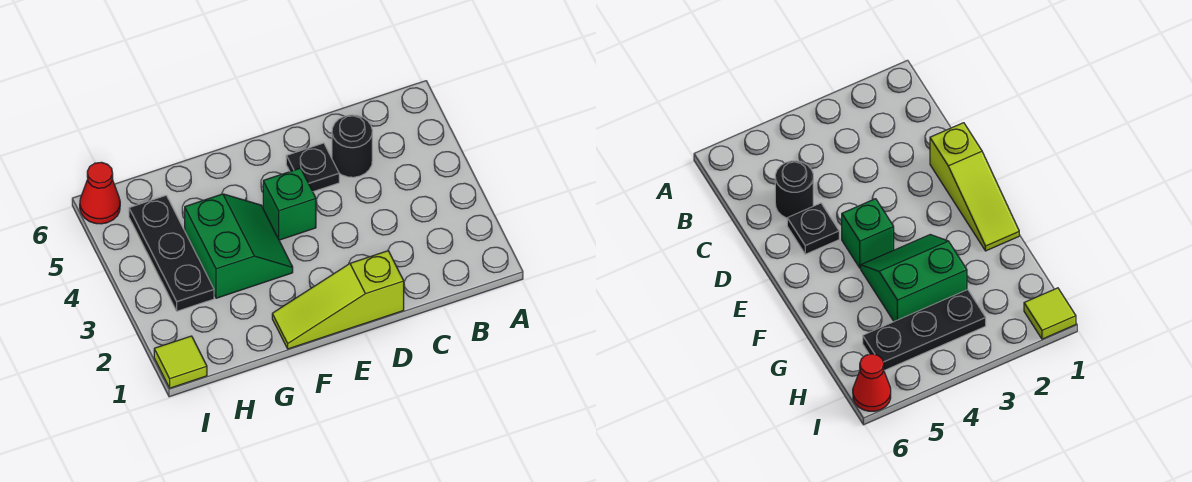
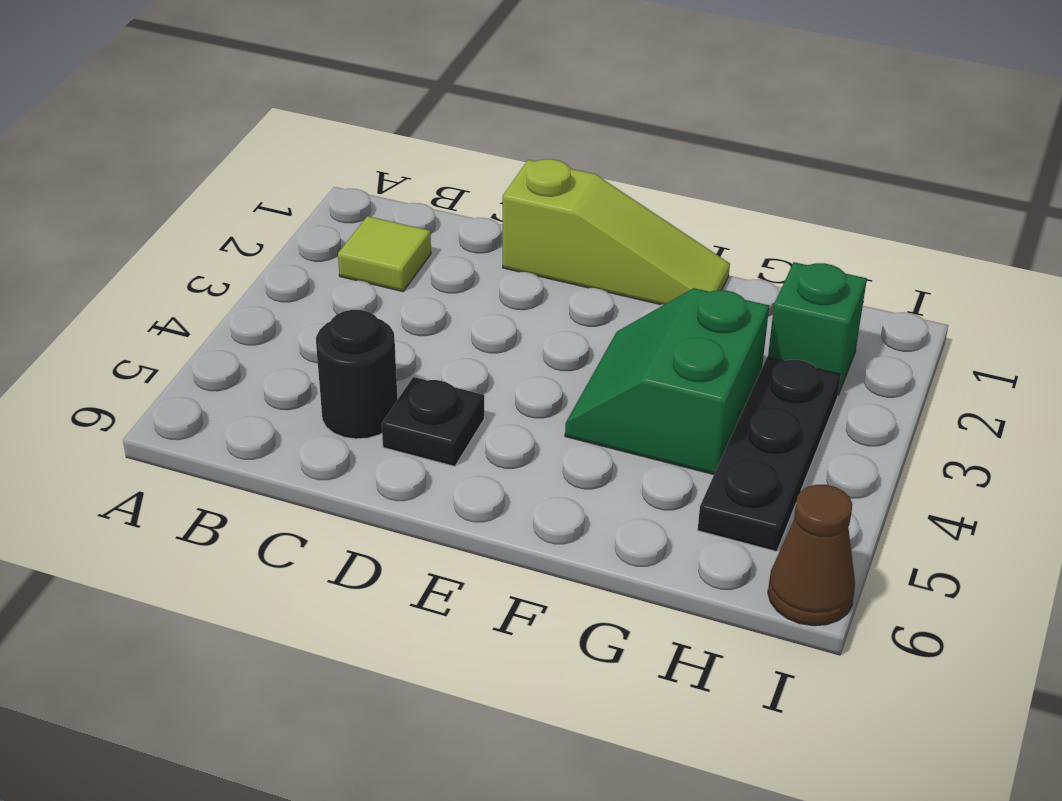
green 1x1 brick [263,168,316,240] -> green 1x1 brick moved to [768,262,867,395]
lime 1x1 tile [154,336,207,388] -> lime 1x1 tile moved to [338,216,431,292]
red 1x1 cone [80,162,120,224] -> brown 1x1 cone [768,485,855,626]

